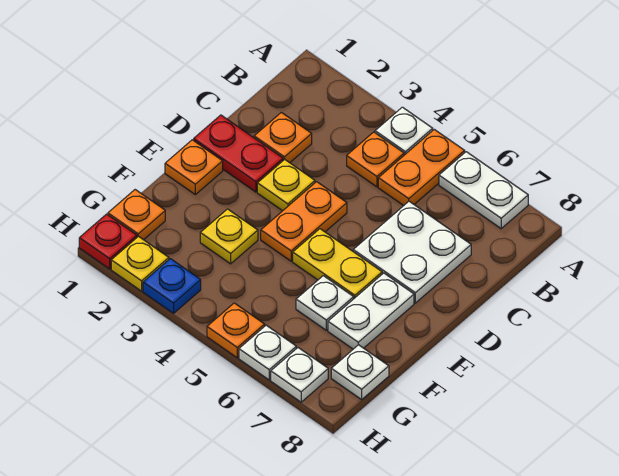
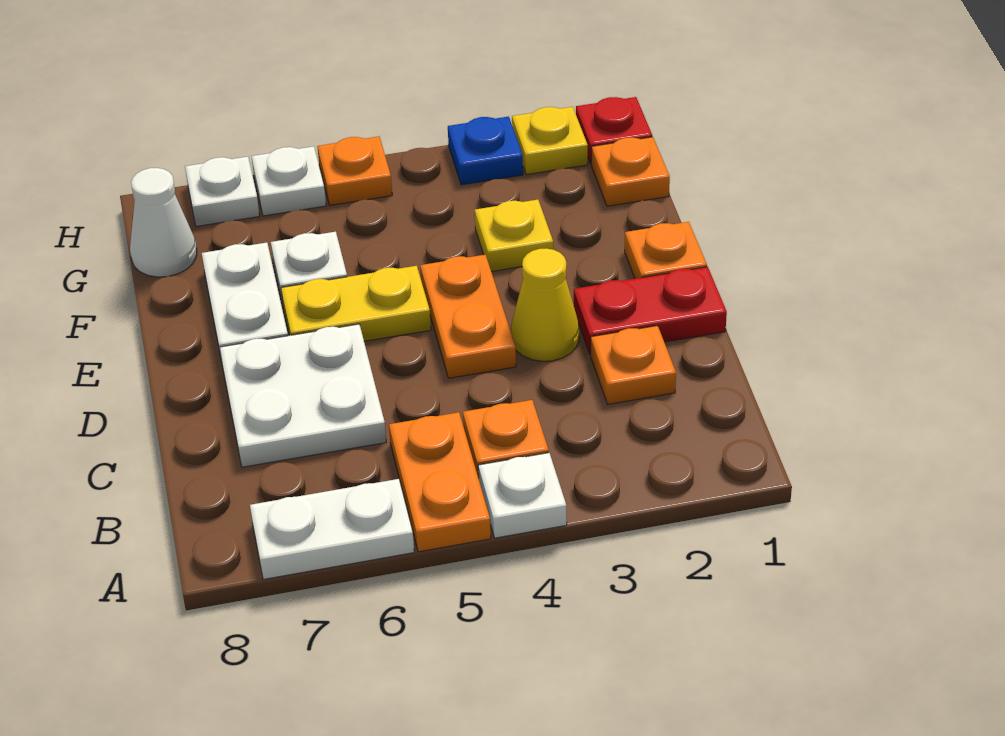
yellow 1x1 plate [257,159,315,211] -> yellow 1x1 cone [511,248,579,361]
white 1x1 plate [331,345,389,400] -> white 1x1 cone [130,168,197,277]

